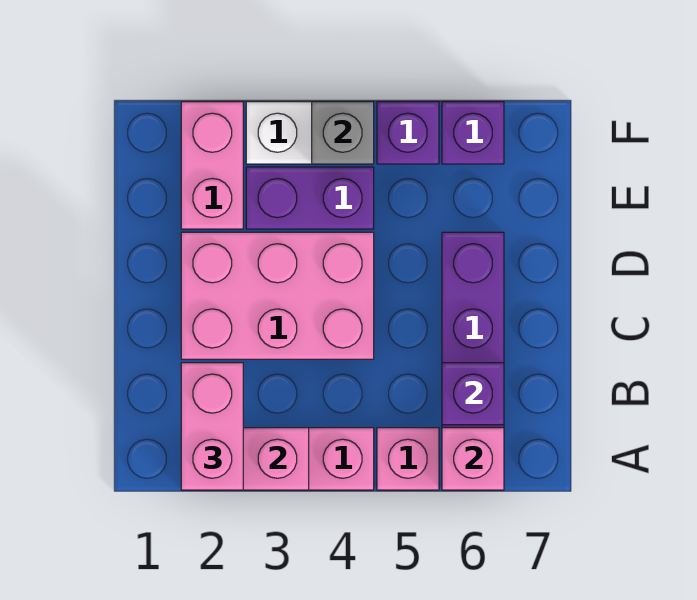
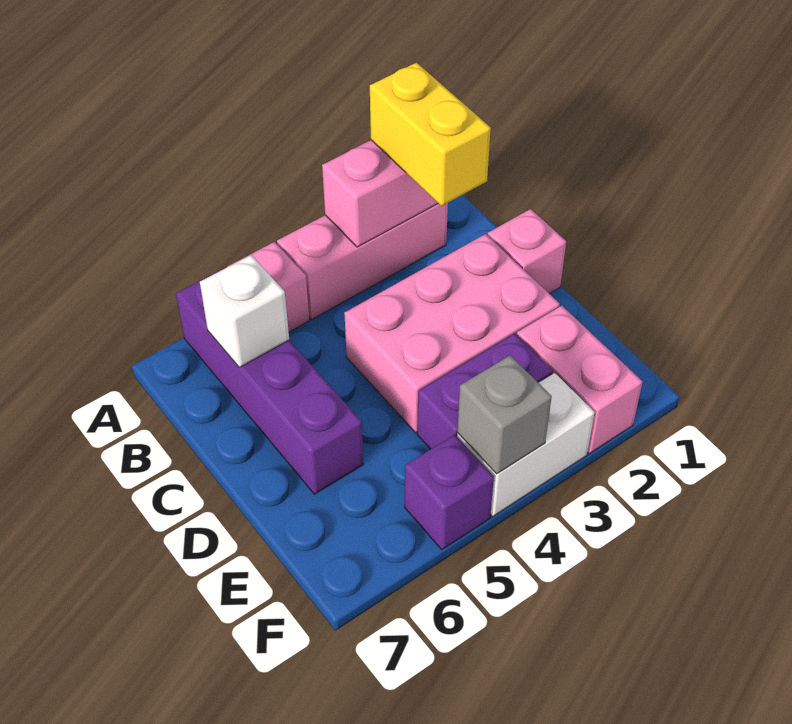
pink 1x2 brick [181,363,243,490] -> yellow 1x2 brick [370,63,491,206]
pink 1x1 brick [442,428,504,490] -> pink 1x1 brick moved to [488,209,566,294]
purple 1x1 brick [442,363,504,425] -> white 1x1 brick [200,255,289,367]
purple 1x1 brick [442,102,504,164] -> none

